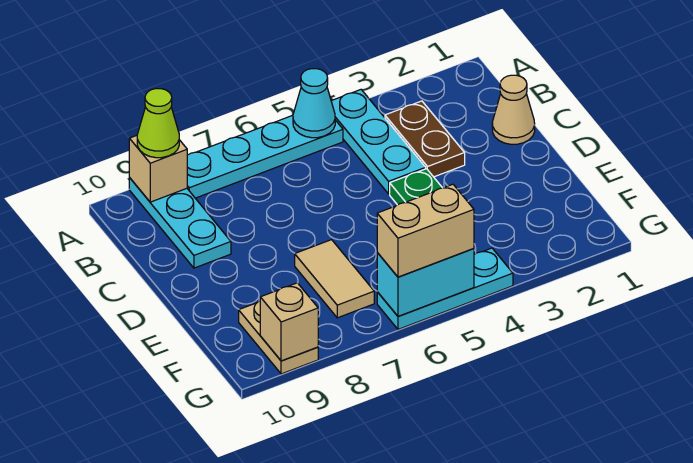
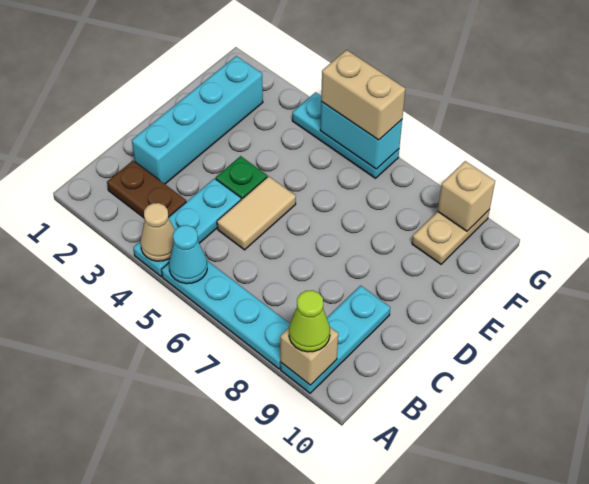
brown 1x2 plate [385,101,465,177] -> brown 1x2 plate turned to [107,161,186,218]
tan 1x1 cone [492,75,535,144] -> tan 1x1 cone moved to [141,203,175,261]
none -> cyan 1x4 brick [132,56,263,184]
tan 1x2 tile [295,240,374,318] -> tan 1x2 tile moved to [217,176,296,250]

